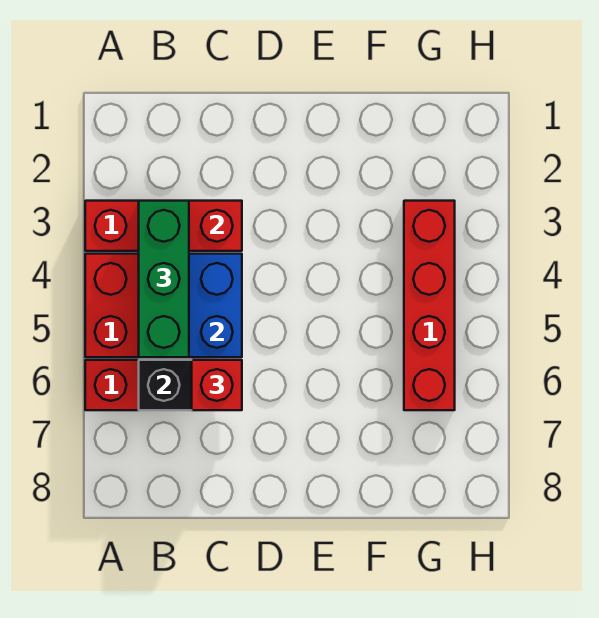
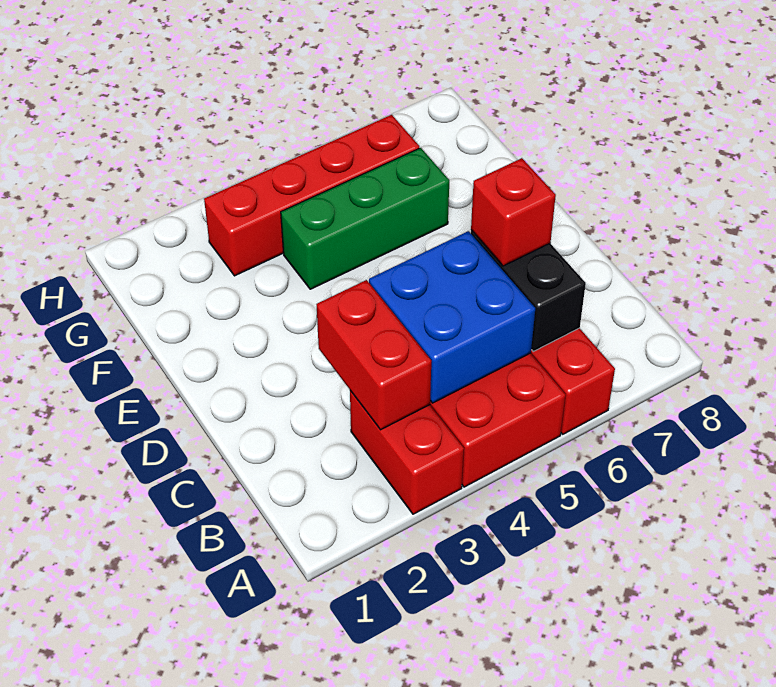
green 1x3 brick [139,201,189,357] -> green 1x3 brick moved to [281,148,449,289]

